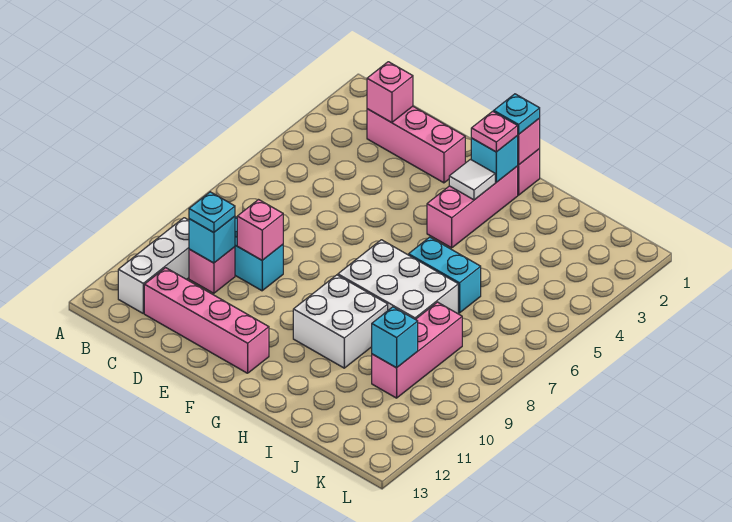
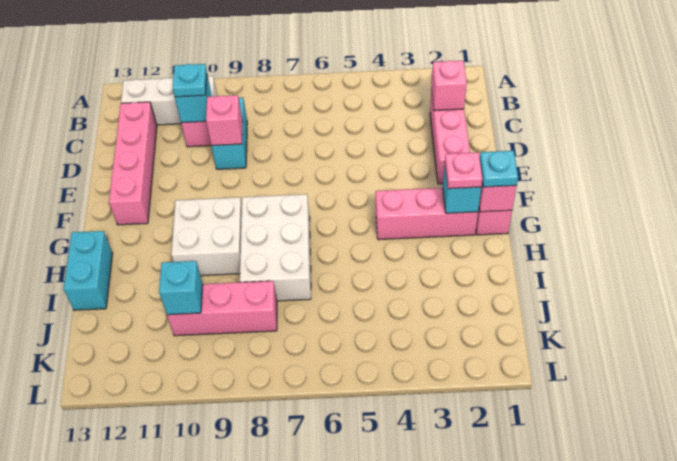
white 1x1 tile [449,159,495,200] -> none
cyan 1x2 brick [409,237,481,313] -> cyan 1x2 brick moved to [64,231,113,310]

